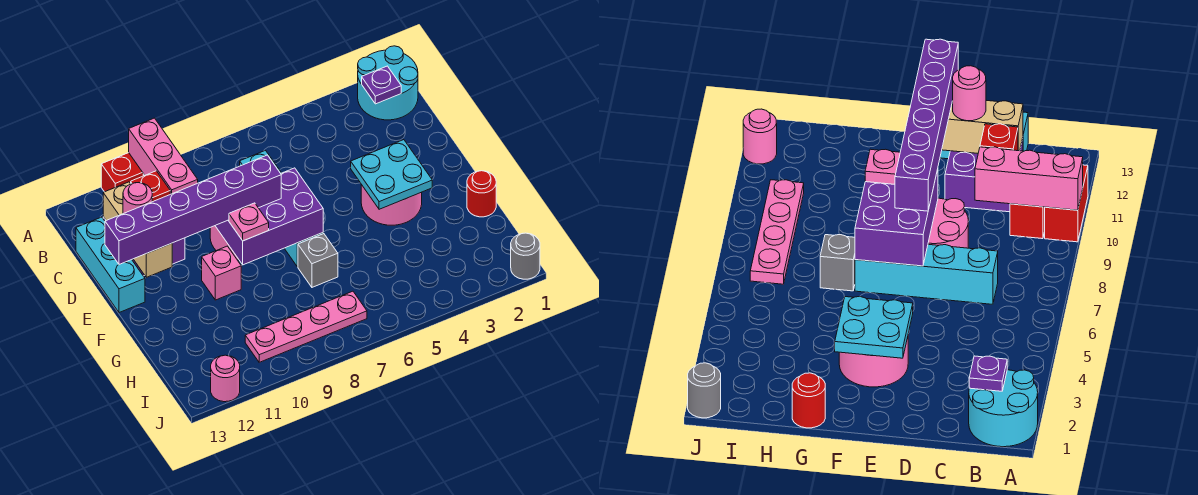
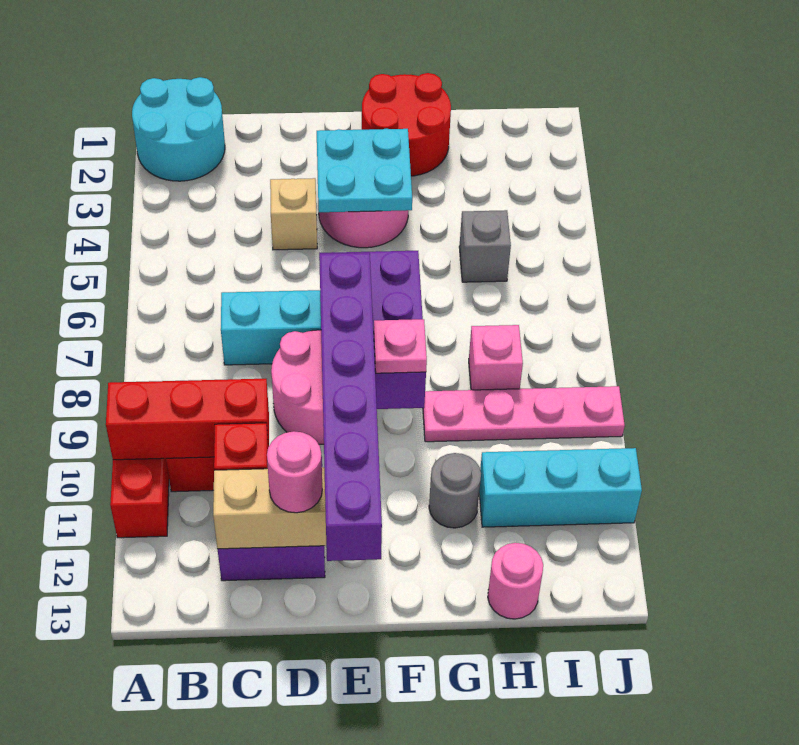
pink 1x3 brick [129,118,198,194] -> red 1x3 brick [106,379,269,460]
purple 1x1 plate [362,66,401,104] -> none
cyan 1x3 brick [76,217,145,313] -> cyan 1x3 brick moved to [479,448,642,527]
none -> tan 1x1 brick [270,178,317,250]
pink 1x1 brick [202,246,241,300] -> pink 1x1 brick moved to [469,325,523,390]
red 1x1 round brick [467,171,496,217] -> red 2x2 round brick [362,73,451,176]
grey 1x1 brick [298,234,338,287] -> grey 1x1 brick moved to [459,210,511,282]
pink 1x4 plate [245,291,367,362] -> pink 1x4 plate turned to [423,386,625,442]
grey 1x1 round brick [511,233,540,279] -> grey 1x1 round brick moved to [429,453,481,528]
pink 1x1 round brick [211,355,240,402] -> pink 1x1 round brick moved to [488,543,543,619]

